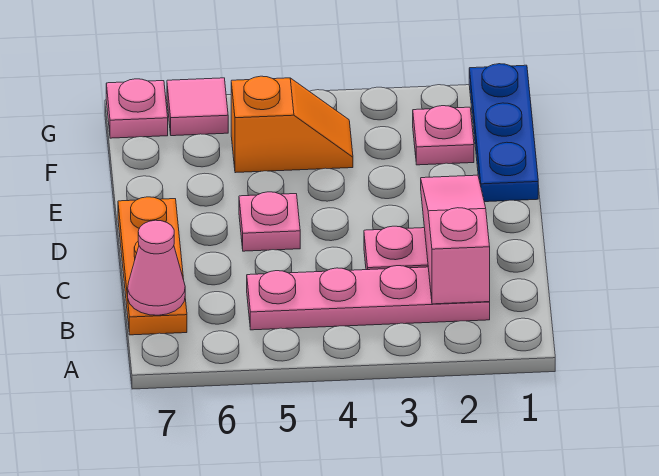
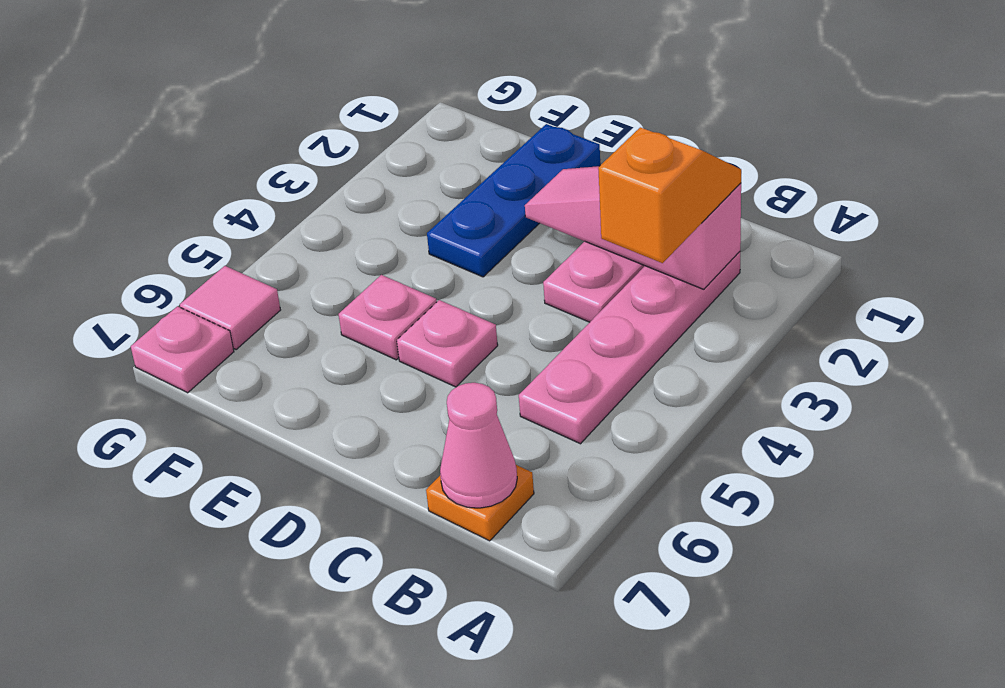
orange 1x3 plate [118,197,187,335] -> orange 1x1 plate [426,465,534,541]
blue 1x3 plate [469,64,538,202] -> blue 1x3 plate turned to [427,124,600,277]
pink 1x1 plate [413,106,474,165] -> pink 1x1 plate moved to [339,275,437,360]
orange 1x2 slope [231,76,353,173] -> orange 1x2 slope moved to [598,127,741,263]

